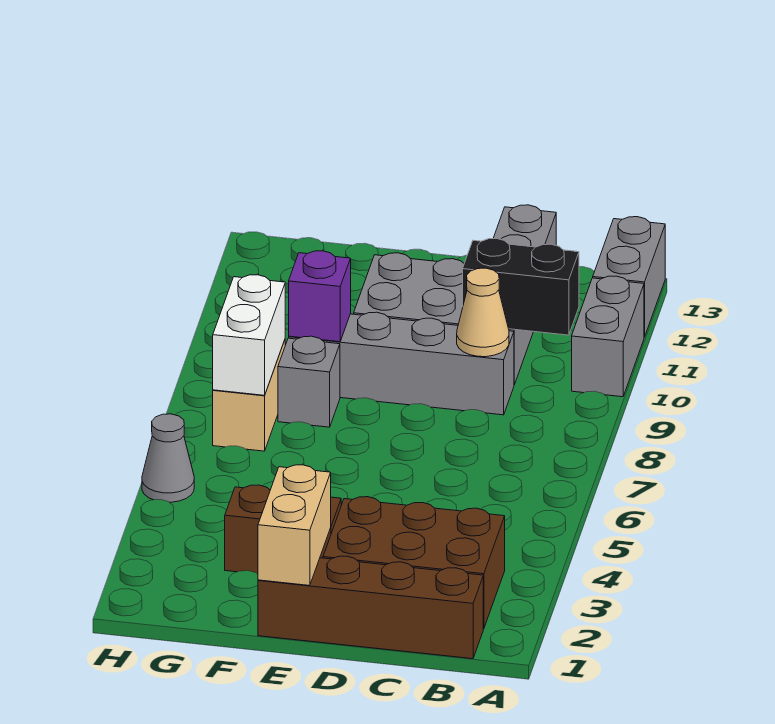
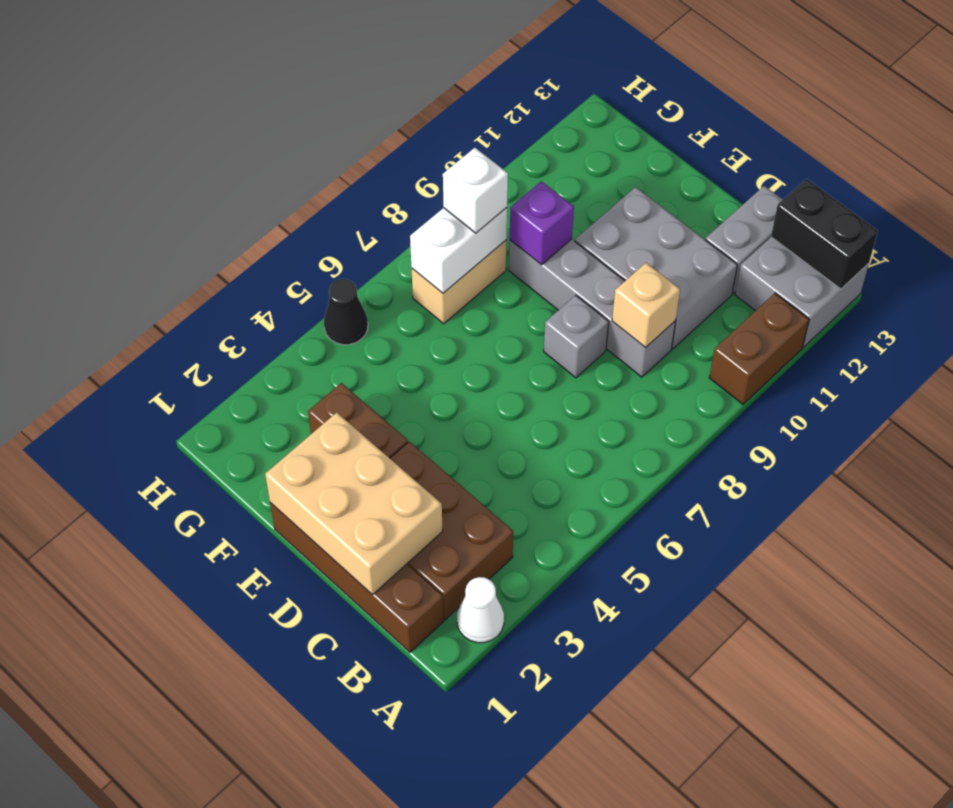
none -> white 1x1 cone [457,577,504,643]
grey 1x2 brick [572,276,644,397] -> brown 1x2 brick [709,293,809,404]
grey 1x2 brick [593,217,665,337] -> grey 2x2 brick [735,237,869,347]
black 1x2 brick [463,239,579,335] -> black 1x2 brick moved to [771,179,878,289]
tan 1x1 cone [457,268,509,357] -> tan 1x1 brick [612,263,680,348]
tan 1x2 brick [258,465,331,586] -> tan 2x3 brick [265,413,443,595]
grey 1x1 brick [278,336,340,427] -> grey 1x1 brick moved to [544,295,609,378]
none -> white 1x1 brick [443,148,508,233]
grey 1x1 cone [142,414,194,502] -> black 1x1 cone [324,279,368,345]

